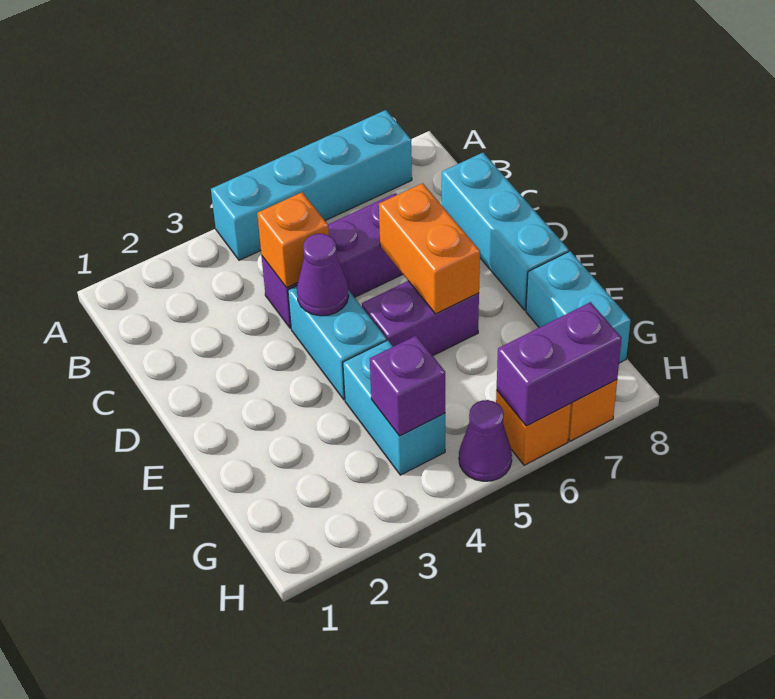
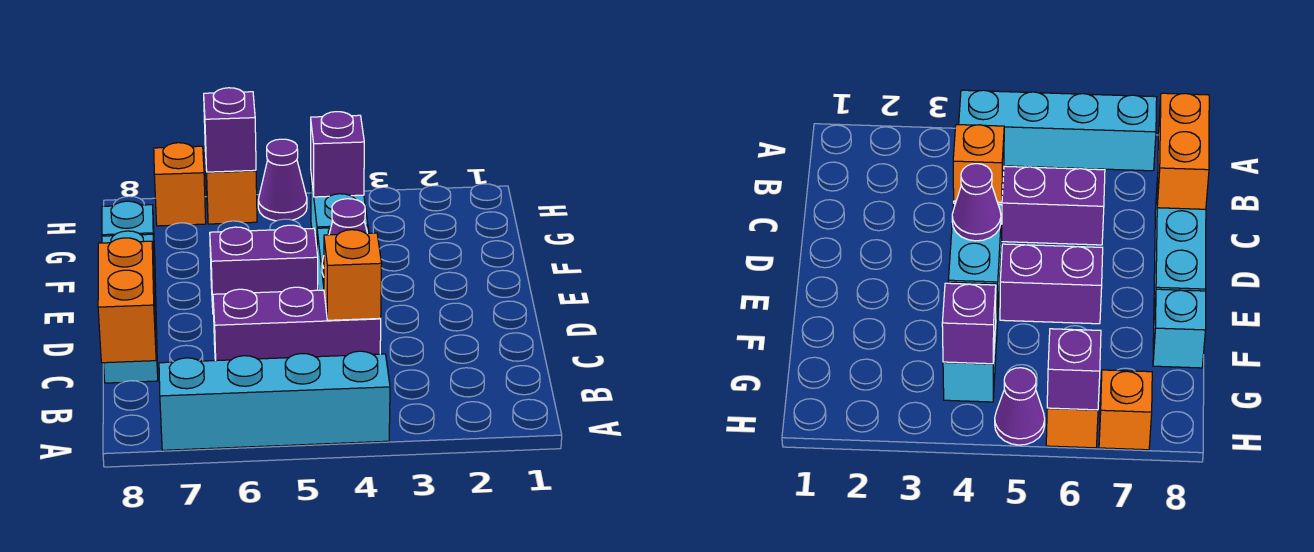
orange 1x2 brick [379,183,480,314] -> orange 1x2 brick moved to [98,238,156,363]
cyan 1x2 brick [526,251,631,363] -> cyan 1x1 brick [102,201,155,262]
purple 1x2 brick [497,302,622,426] -> purple 1x1 brick [204,88,256,172]

